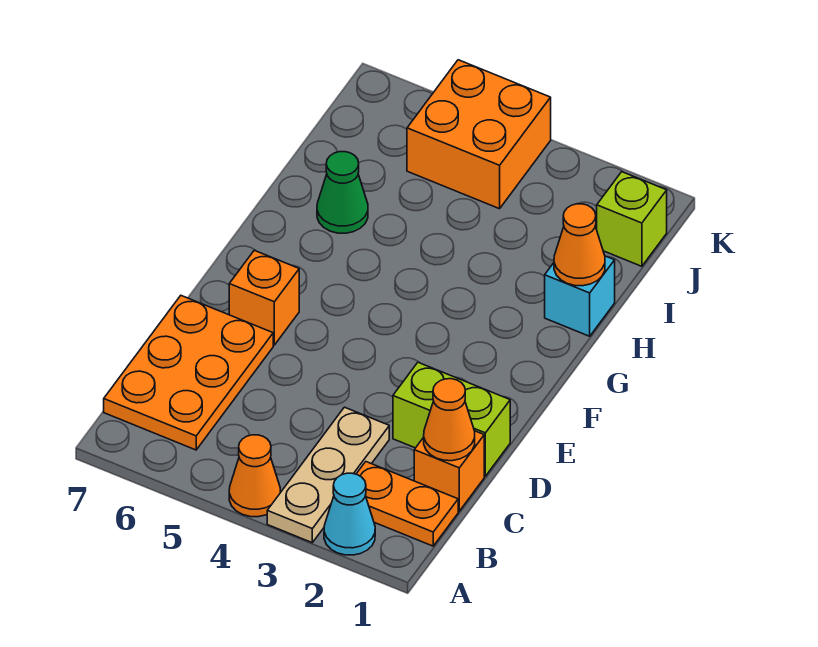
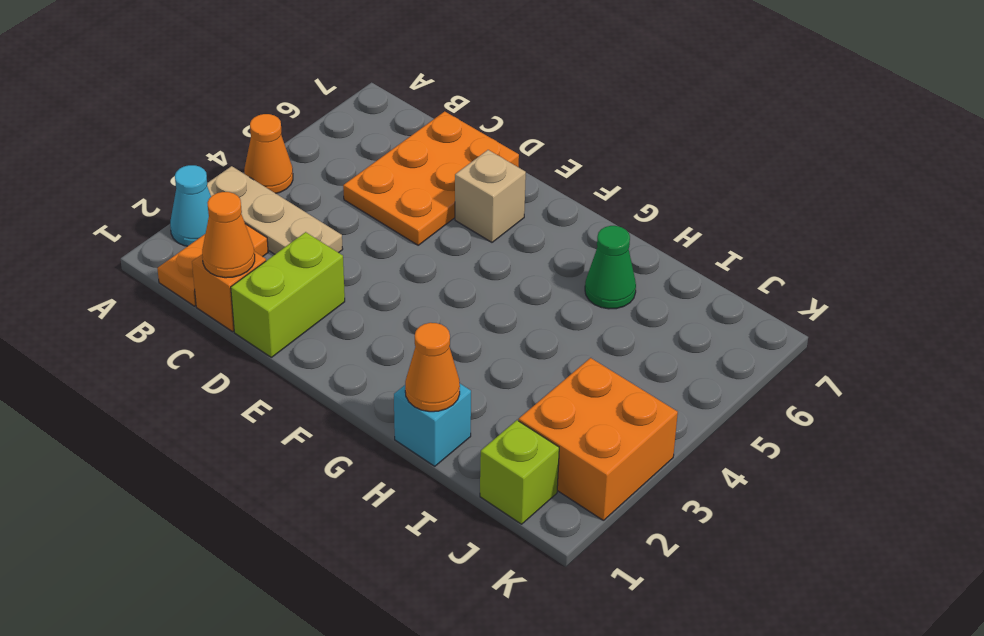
orange 2x3 plate [104,296,273,450] -> orange 2x3 plate turned to [343,111,519,245]
orange 1x1 brick [229,250,299,345] -> tan 1x1 brick [455,150,526,242]
orange 2x2 brick [407,60,551,209] -> orange 2x2 brick moved to [519,358,678,521]

